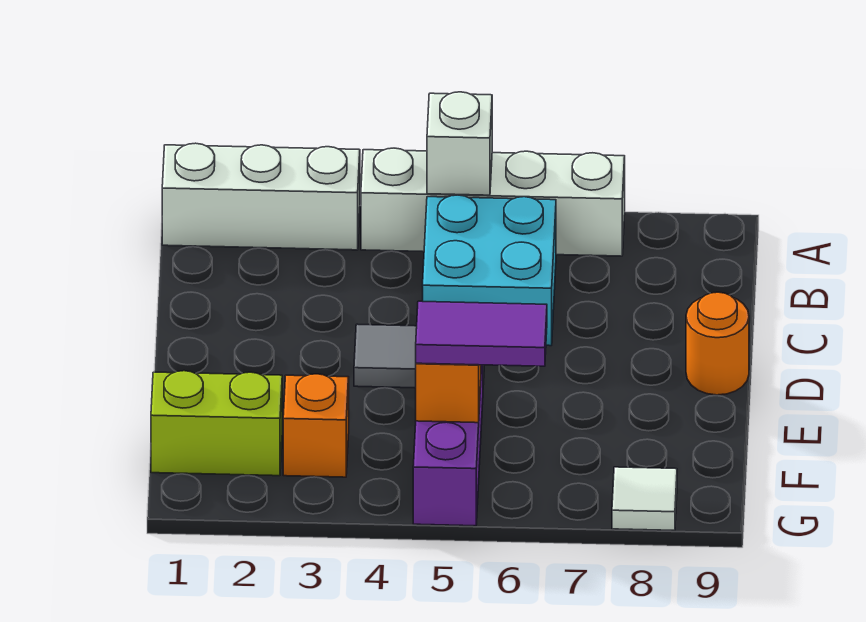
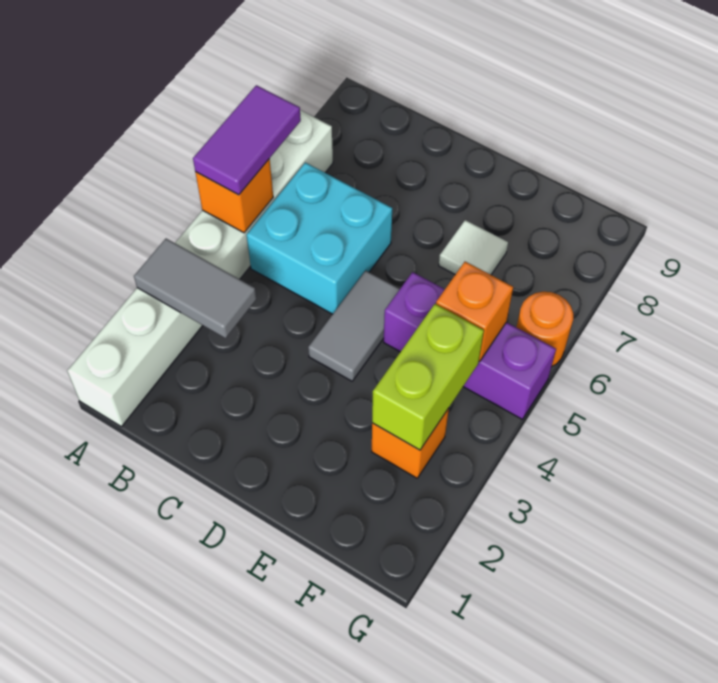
none -> grey 1x2 tile [134,239,256,338]
white 1x1 brick [427,92,492,195] -> orange 1x1 brick [195,159,273,233]
orange 1x1 round brick [686,292,749,395] -> orange 1x1 round brick moved to [516,292,573,366]
lime 1x2 brick [151,371,282,476] -> lime 1x2 brick moved to [372,304,484,450]
purple 1x2 tile [416,301,547,366] -> purple 1x2 tile moved to [193,85,301,195]
white 1x1 tile [612,467,677,530] -> white 1x1 tile moved to [439,220,508,275]

